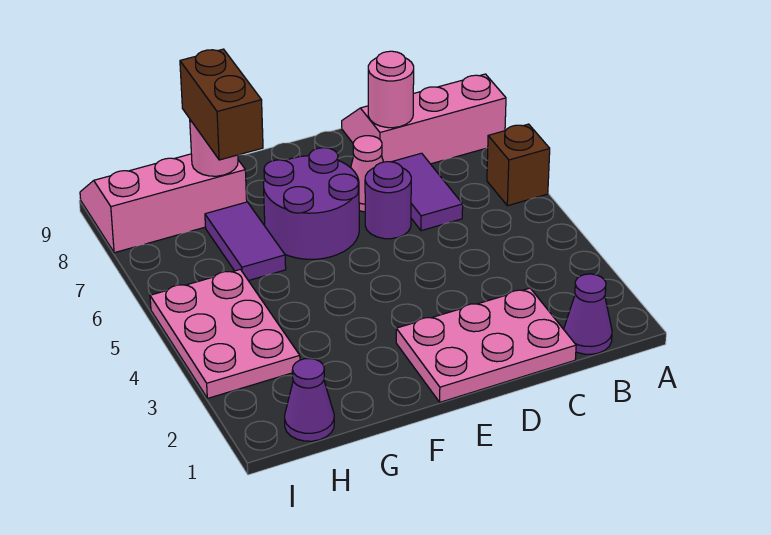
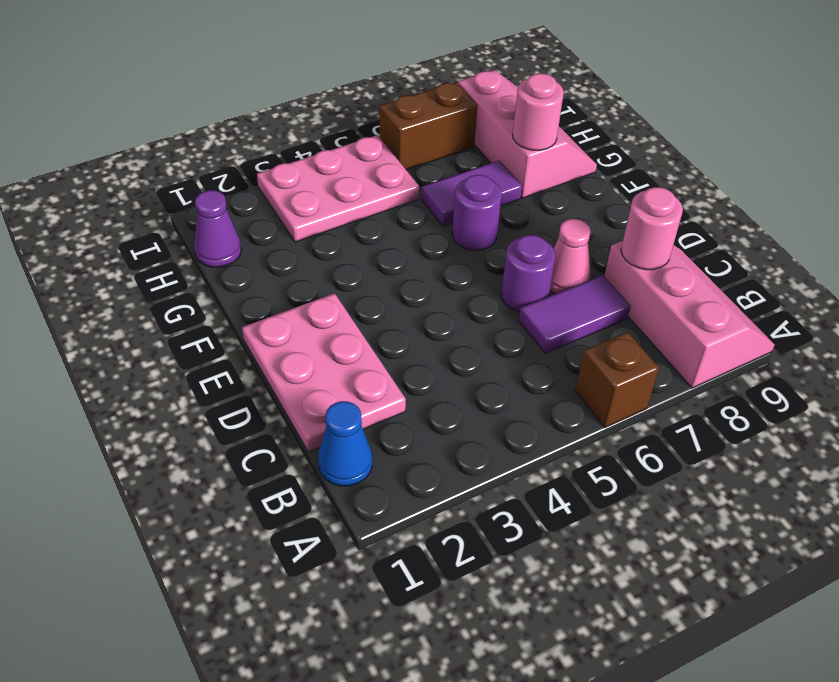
purple 1x1 cone [564,274,612,354] -> blue 1x1 cone [318,401,372,486]
purple 2x2 round brick [264,148,359,259] -> purple 1x1 round brick [452,175,502,250]
brown 1x2 brick [180,49,263,160] -> brown 1x2 brick moved to [380,82,478,170]

